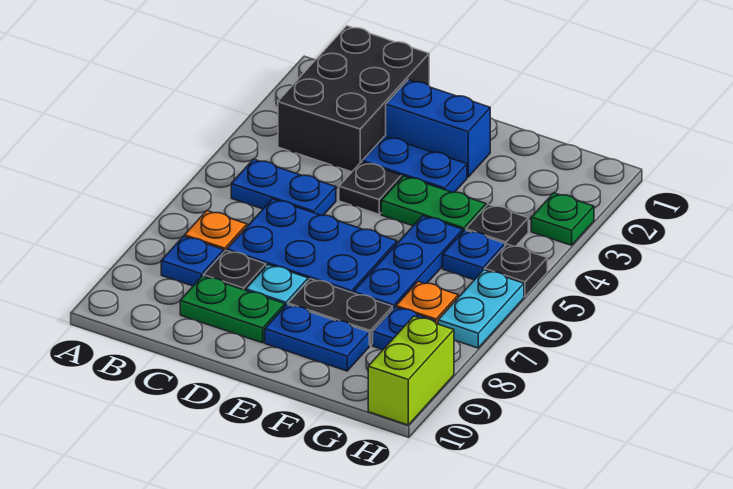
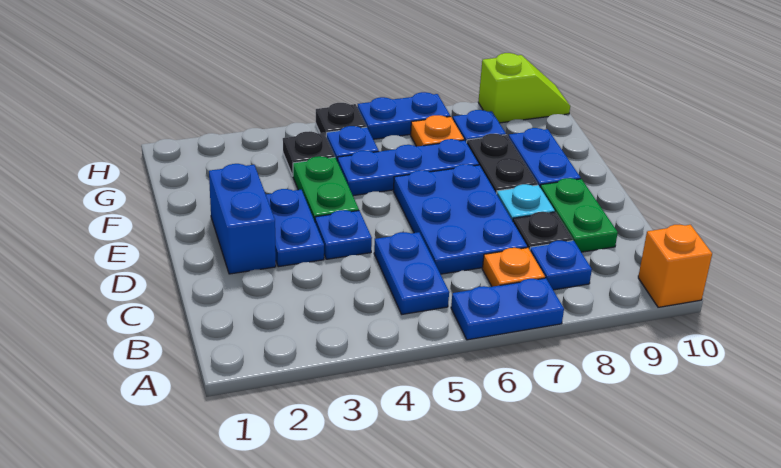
none -> blue 1x2 plate [451,278,564,340]
none -> orange 1x1 brick [638,225,712,307]
black 2x3 brick [278,26,429,172] -> none
black 1x1 plate [339,162,402,214] -> blue 1x1 plate [315,210,372,259]
green 1x1 plate [531,193,594,245] -> none
cyan 1x2 plate [438,270,524,348] -> blue 1x2 plate [357,92,450,139]
lime 1x2 brick [368,316,454,425] -> lime 1x2 slope [478,53,570,123]

